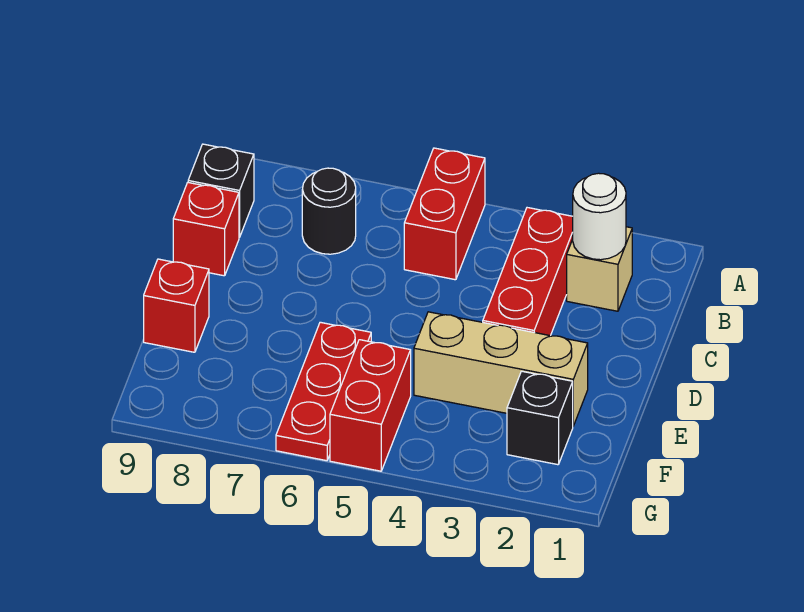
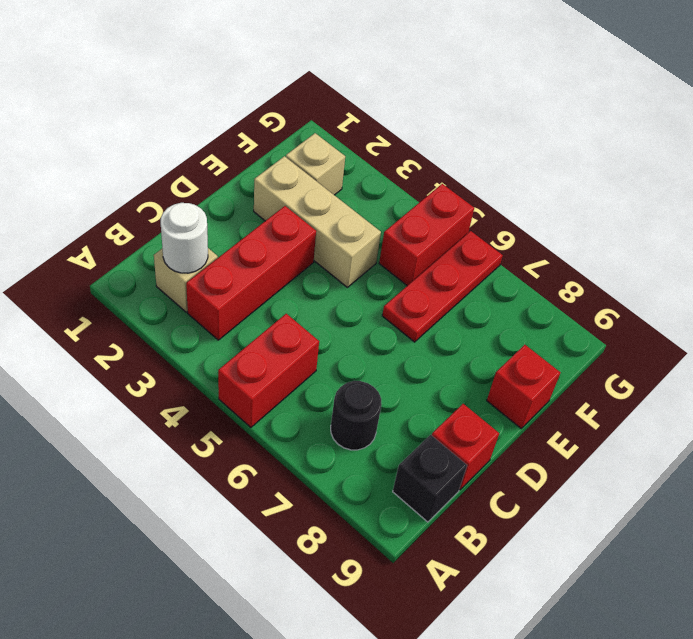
black 1x1 brick [507,371,573,465] -> tan 1x1 brick [286,133,345,195]

